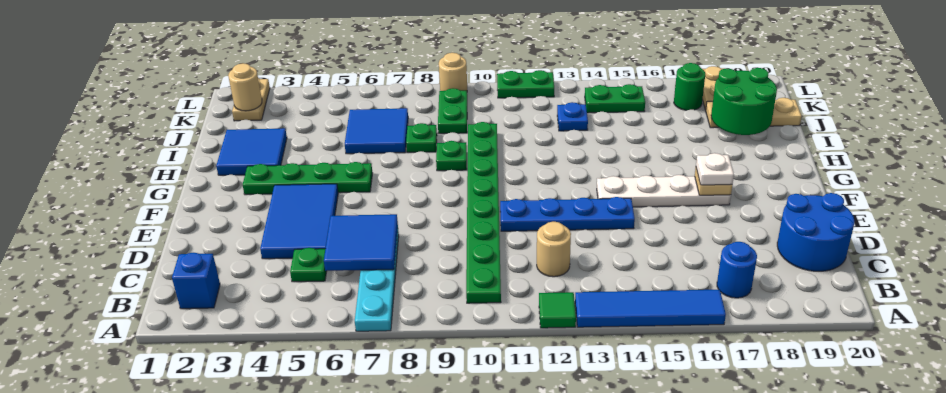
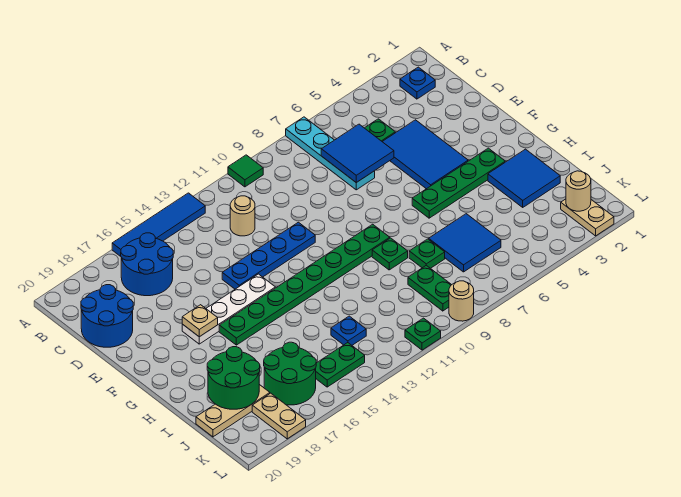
green 1x1 tile [539,292,576,328] -> green 1x1 tile moved to [228,155,263,187]
blue 1x1 brick [172,253,220,309] -> blue 1x1 plate [400,67,435,99]
green 1x8 plate [466,122,501,303] -> green 1x8 plate turned to [219,224,390,345]
blue 1x1 round brick [717,242,757,298] -> blue 2x2 round brick [121,233,173,296]
white 1x1 plate [696,153,734,185] -> none
green 1x1 round brick [674,63,705,110] -> green 2x2 round brick [264,342,316,405]
green 1x2 plate [497,70,554,98] -> green 1x1 plate [405,318,441,350]

